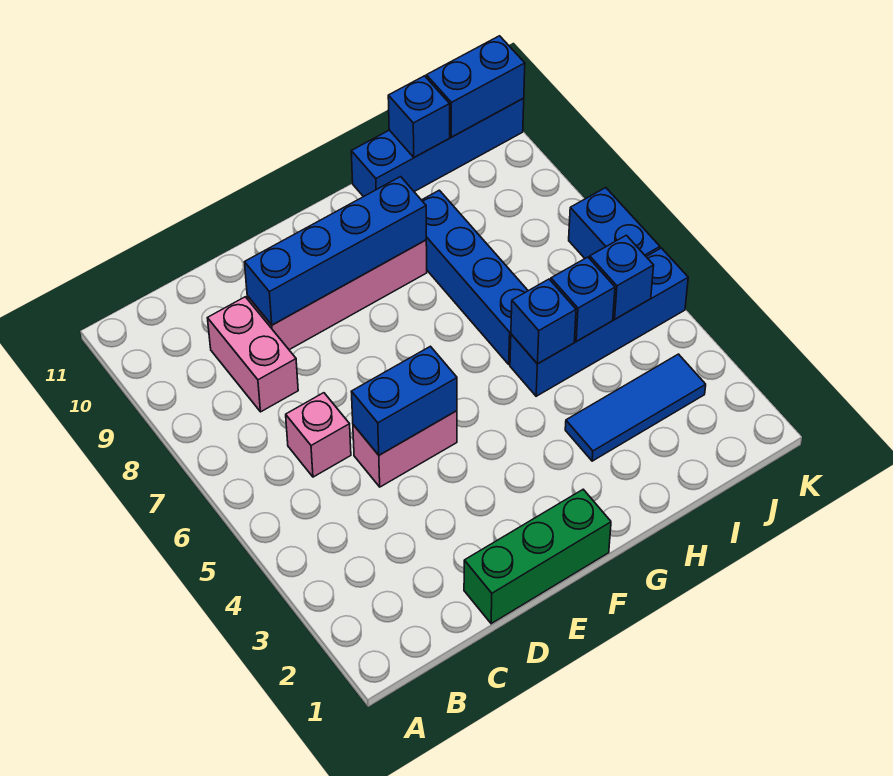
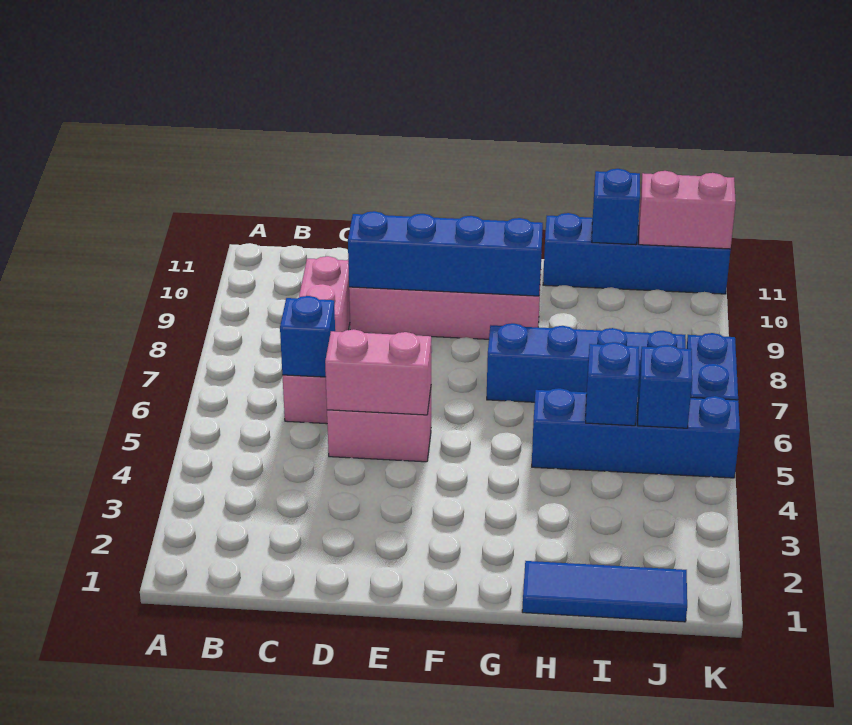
green 1x3 brick [464,489,611,624] -> none
blue 1x2 brick [351,346,457,455] -> pink 1x2 brick [325,329,431,415]
blue 1x3 tile [565,354,706,461] -> blue 1x3 tile moved to [522,561,687,622]
blue 1x1 brick [511,279,576,364] -> blue 1x1 brick moved to [280,296,335,377]
blue 1x4 brick [422,190,528,364] -> blue 1x4 brick turned to [487,323,686,402]
blue 1x2 brick [426,36,525,137] -> pink 1x2 brick [639,171,736,249]

